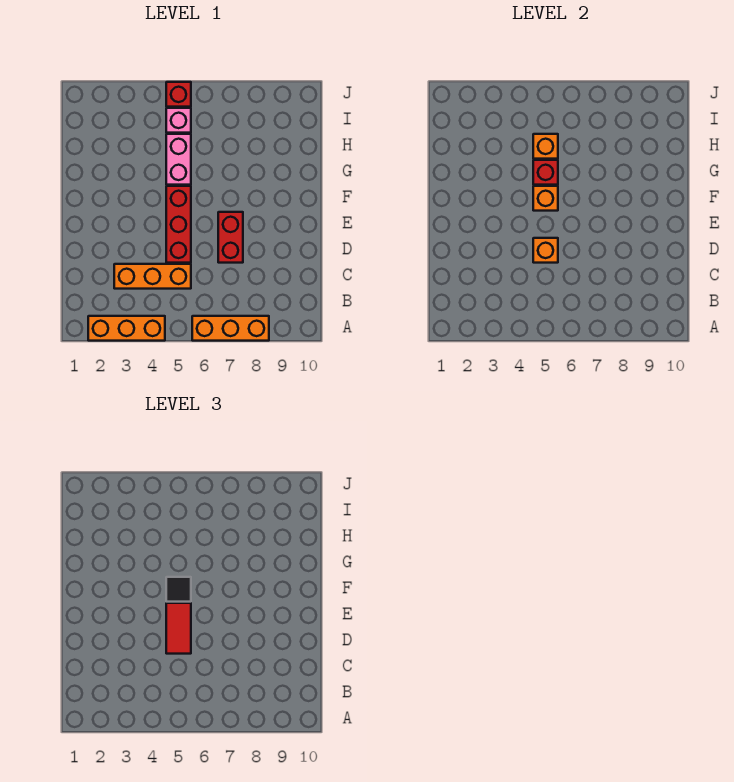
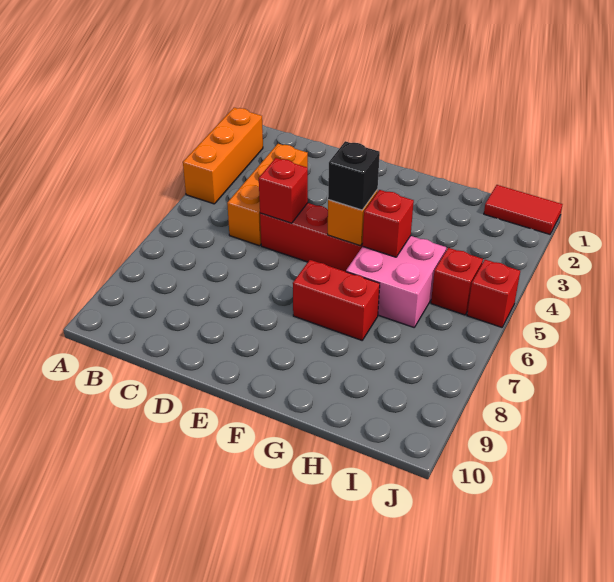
orange 1x3 brick [192,316,269,341] -> none
orange 1x1 brick [533,238,558,263] -> red 1x1 brick [259,158,308,223]
red 1x2 tile [166,603,191,654] -> red 1x2 tile moved to [484,185,563,234]
red 1x2 brick [218,212,243,263] -> red 1x2 brick moved to [293,260,380,340]
black 1x1 tile [166,577,191,602] -> black 1x1 brick [328,141,380,210]
pink 1x2 brick [166,134,191,185] -> pink 2x2 brick [346,236,446,327]
orange 1x1 brick [533,134,558,159] -> none
pink 1x1 brick [166,108,191,133] -> red 1x1 brick [431,248,483,315]

